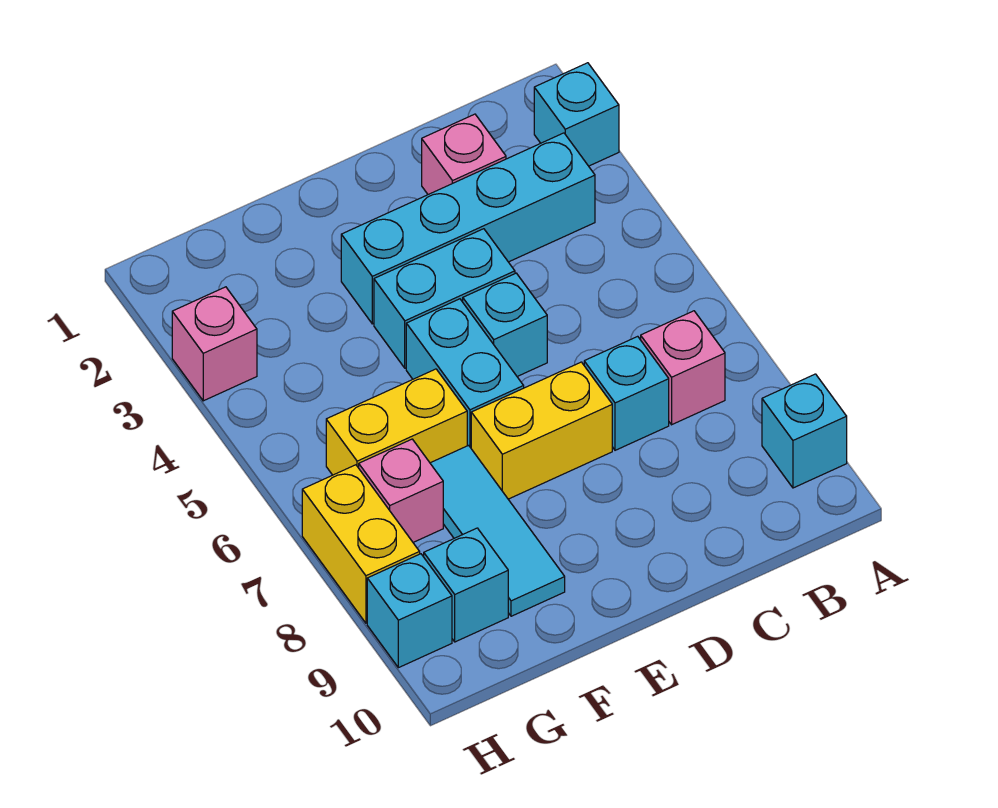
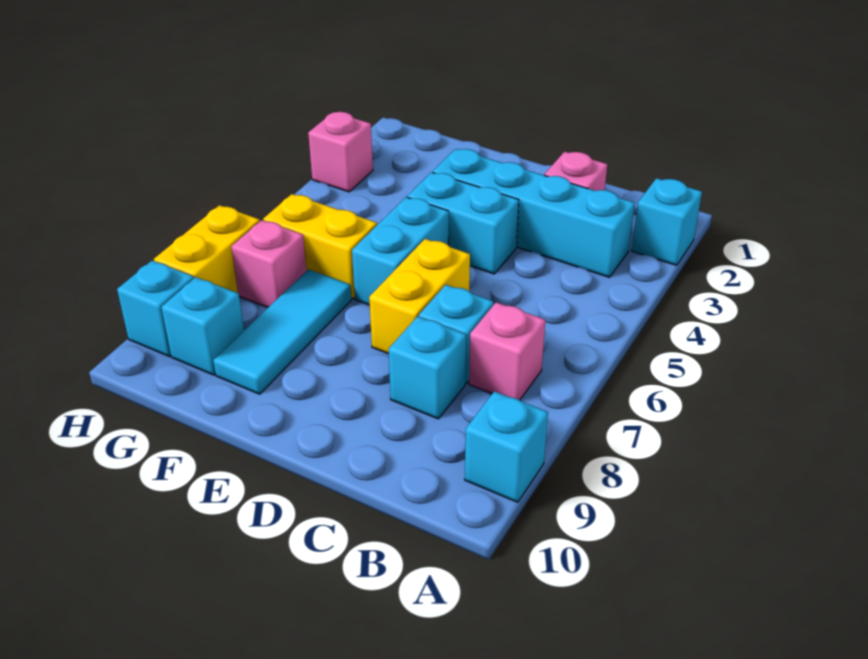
cyan 1x1 brick [463,273,547,376] -> cyan 1x1 brick moved to [389,317,466,419]
yellow 1x2 brick [471,362,612,499] -> yellow 1x2 brick turned to [369,239,470,354]

